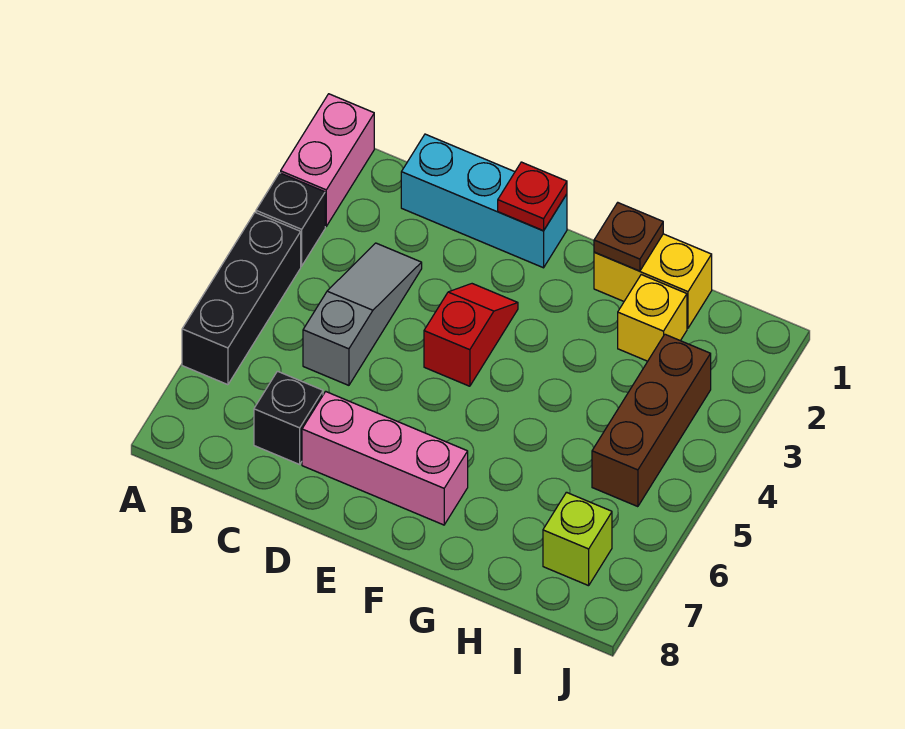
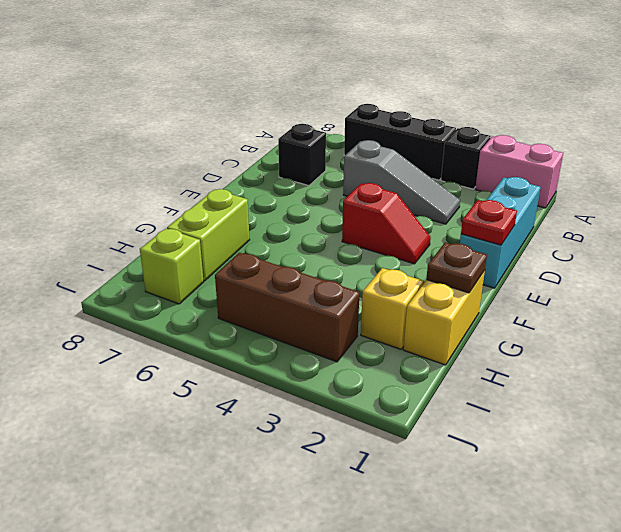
pink 1x3 brick [302,391,468,525] -> none
none -> lime 1x2 brick [167,189,250,281]

